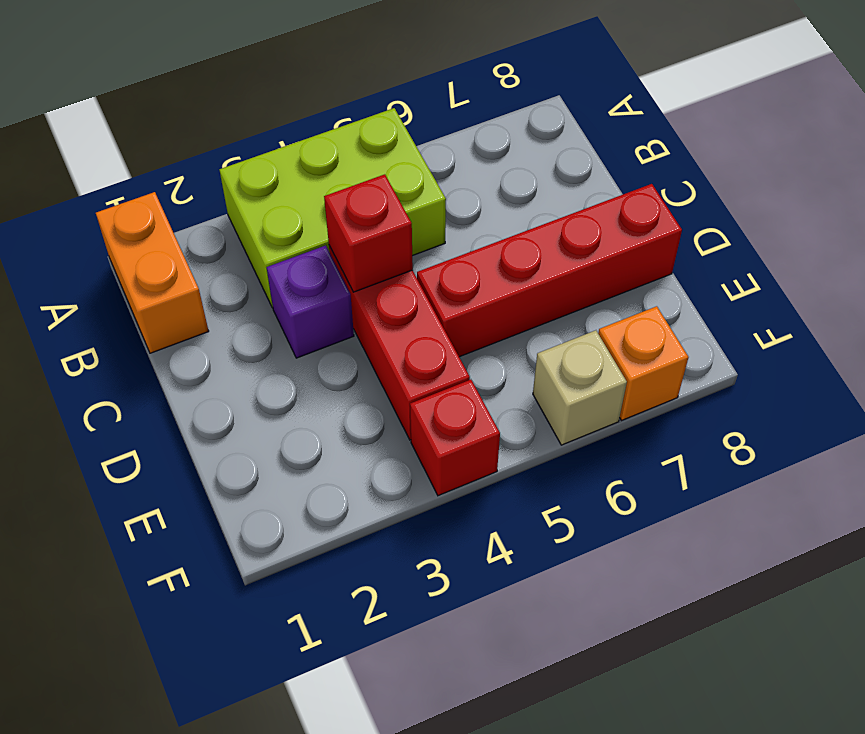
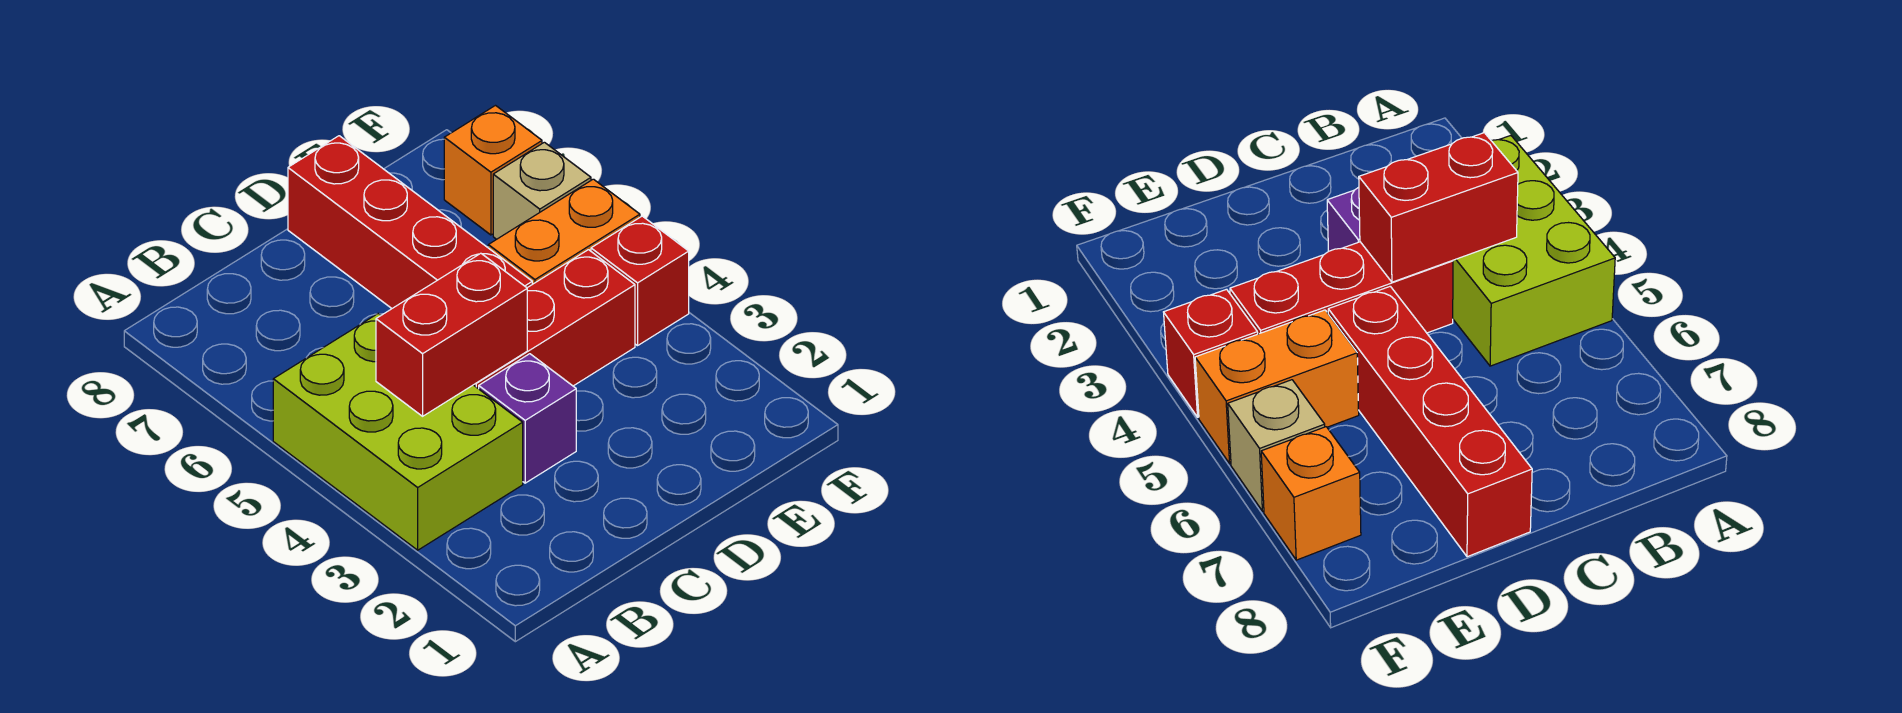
orange 1x2 brick [96,192,209,353] -> orange 1x2 brick moved to [488,179,640,284]
red 1x1 brick [324,174,413,292] -> red 1x2 brick [376,253,527,416]

